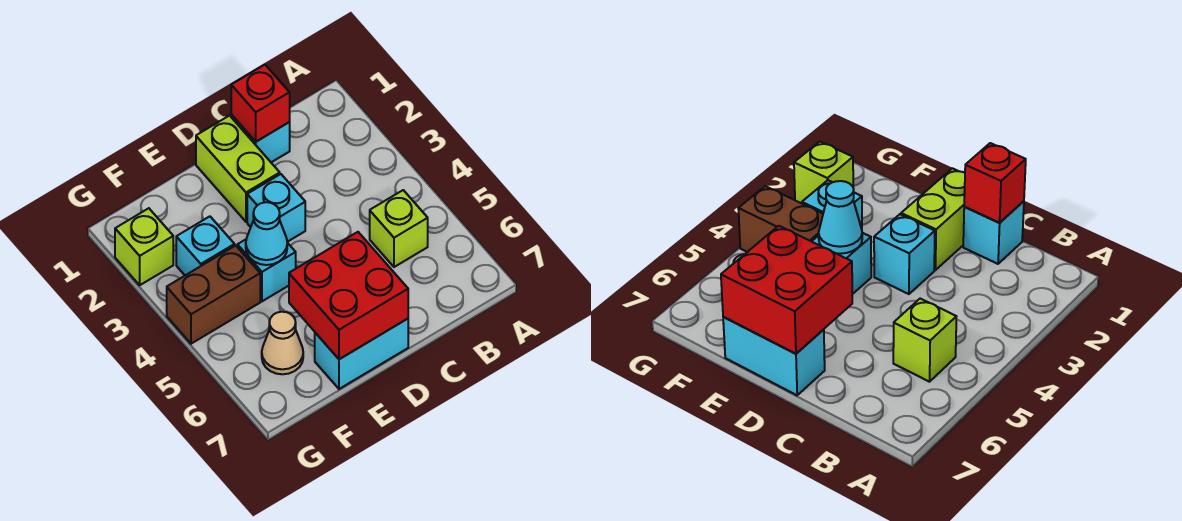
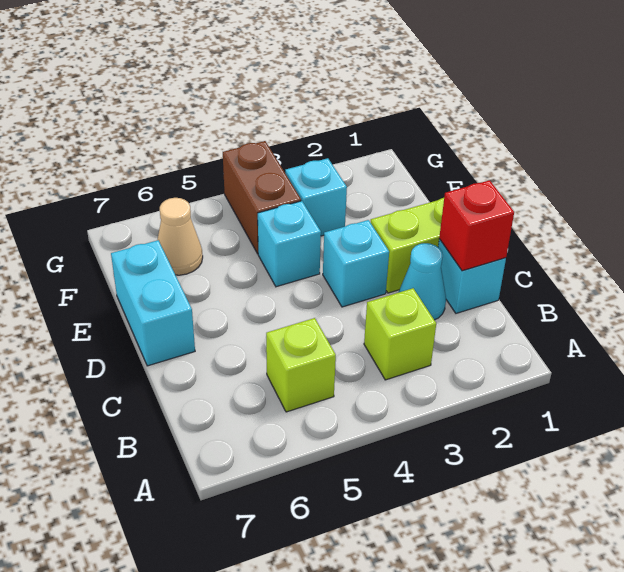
red 2x2 brick [289,232,408,359] -> none
cyan 1x1 cone [246,202,287,265] -> cyan 1x1 cone moved to [398,243,446,320]
lime 1x1 brick [115,208,173,285] -> lime 1x1 brick moved to [364,288,436,380]

